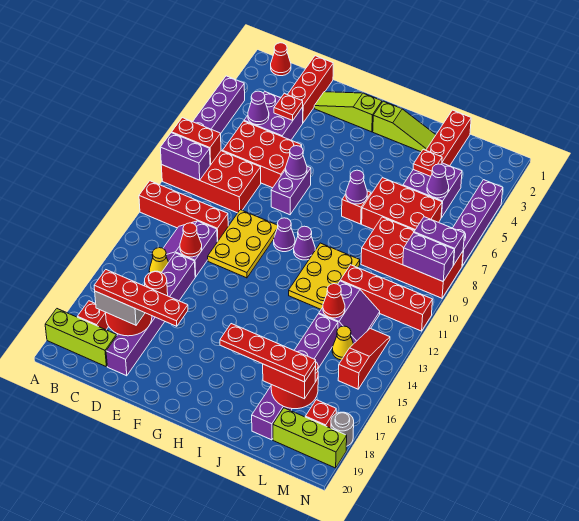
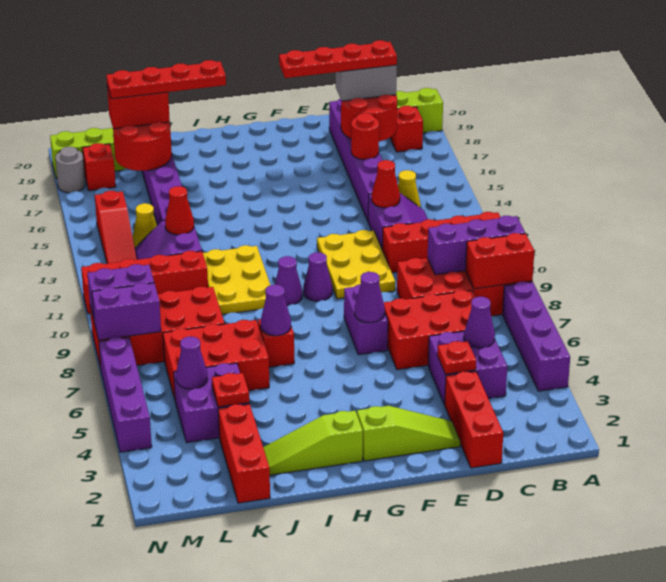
purple 1x2 brick [160,133,210,180] -> purple 1x3 brick [428,216,525,275]
red 1x1 cone [271,43,291,76] -> none

